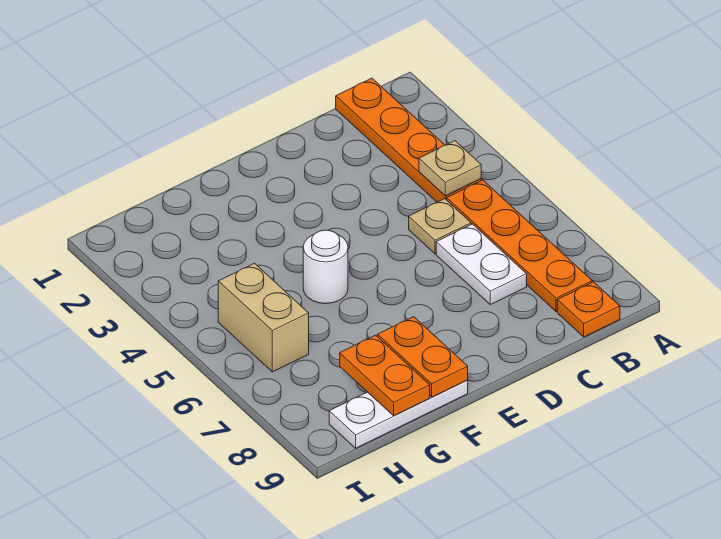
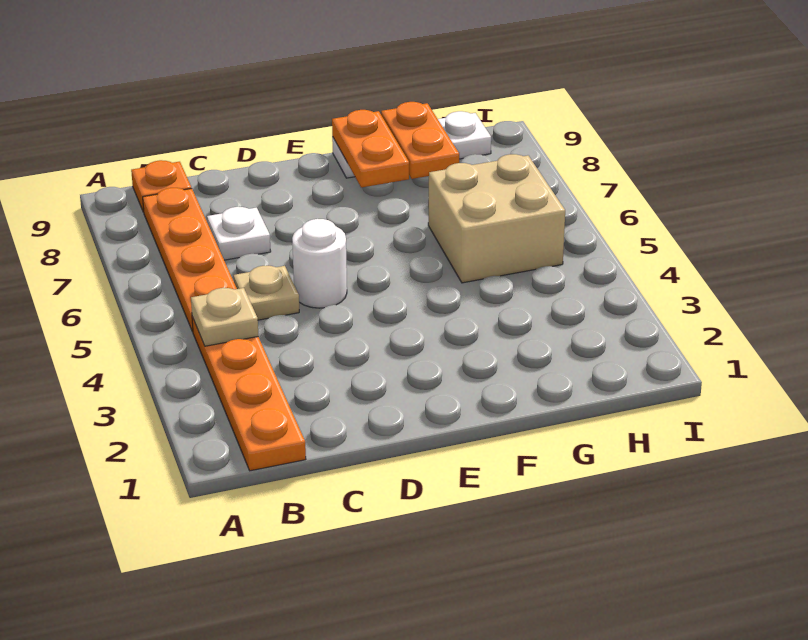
white 1x2 plate [436,224,527,305] -> white 1x1 plate [207,207,271,260]
white 1x1 round brick [303,230,348,304] -> white 1x1 round brick moved to [292,219,347,308]
tan 1x2 brick [218,263,309,372] -> tan 2x2 brick [428,154,565,283]

